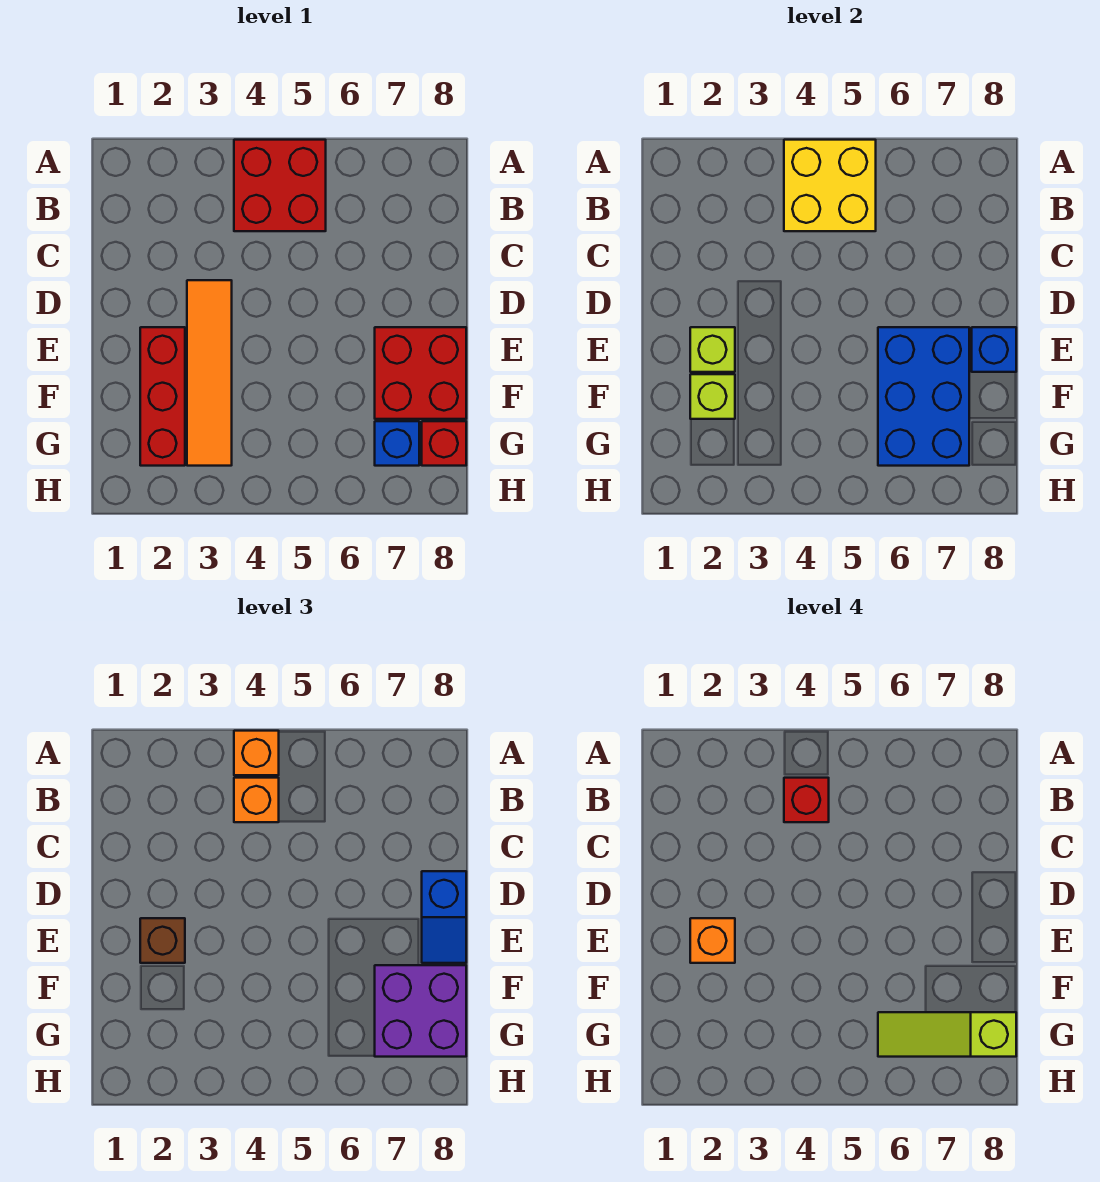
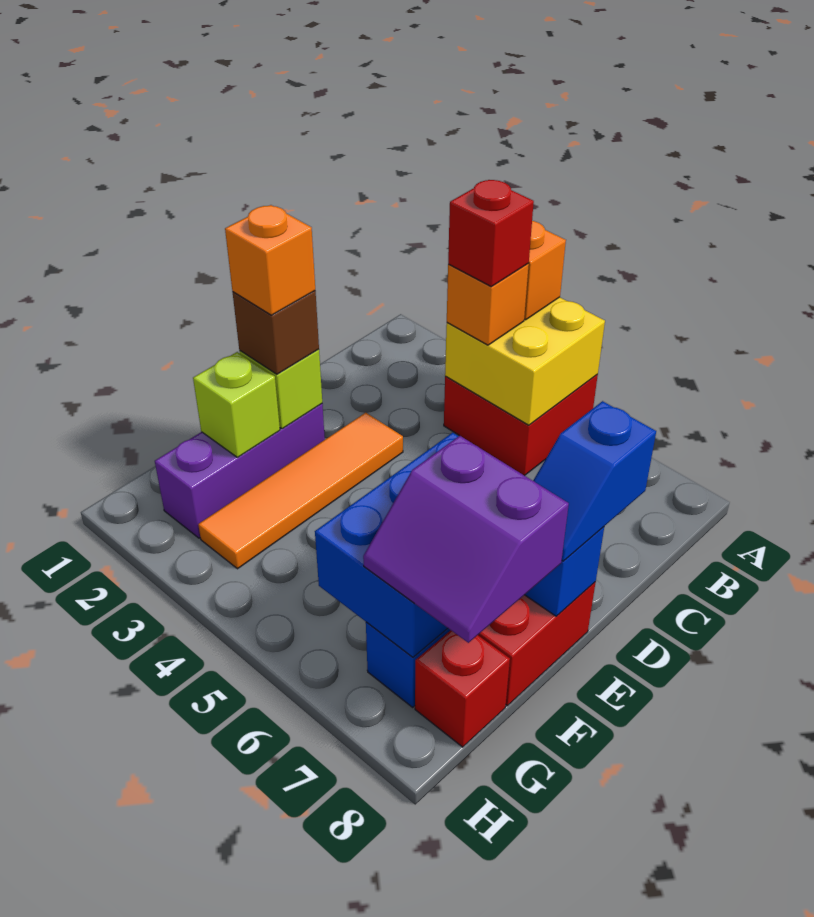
red 1x3 brick [140,327,185,466] -> purple 1x3 brick [155,404,325,538]
purple 2x2 brick [375,965,466,1057] -> purple 2x2 slope [363,436,569,643]
lime 1x3 slope [878,1012,1016,1057] -> none

